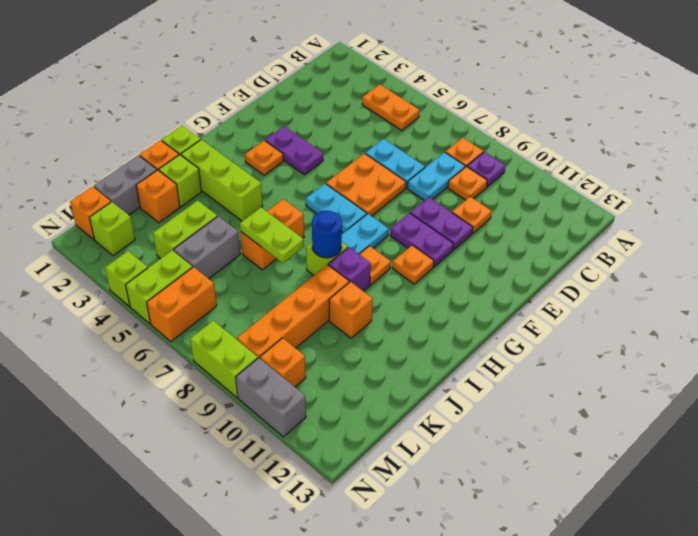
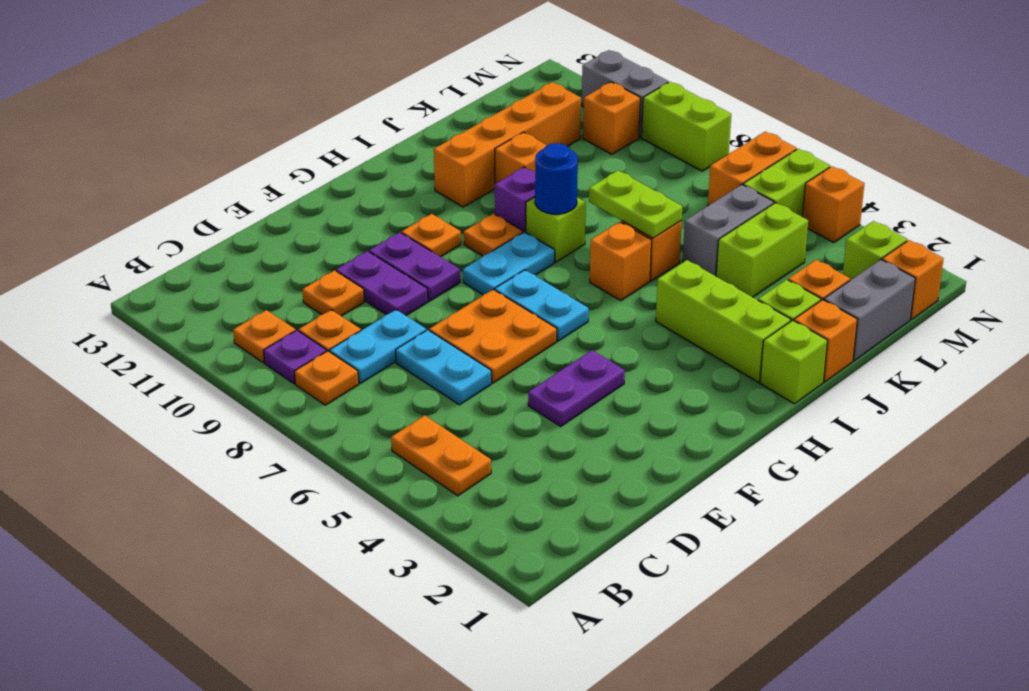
purple 1x2 plate [265,126,323,175] -> purple 1x2 plate turned to [528,350,625,426]
orange 1x1 plate [245,141,283,175] -> orange 1x1 plate moved to [233,310,296,363]
orange 1x4 brick [237,265,349,358] -> orange 1x4 brick moved to [434,82,581,207]
lime 1x1 brick [105,251,148,306] -> orange 1x1 brick [802,166,865,243]

